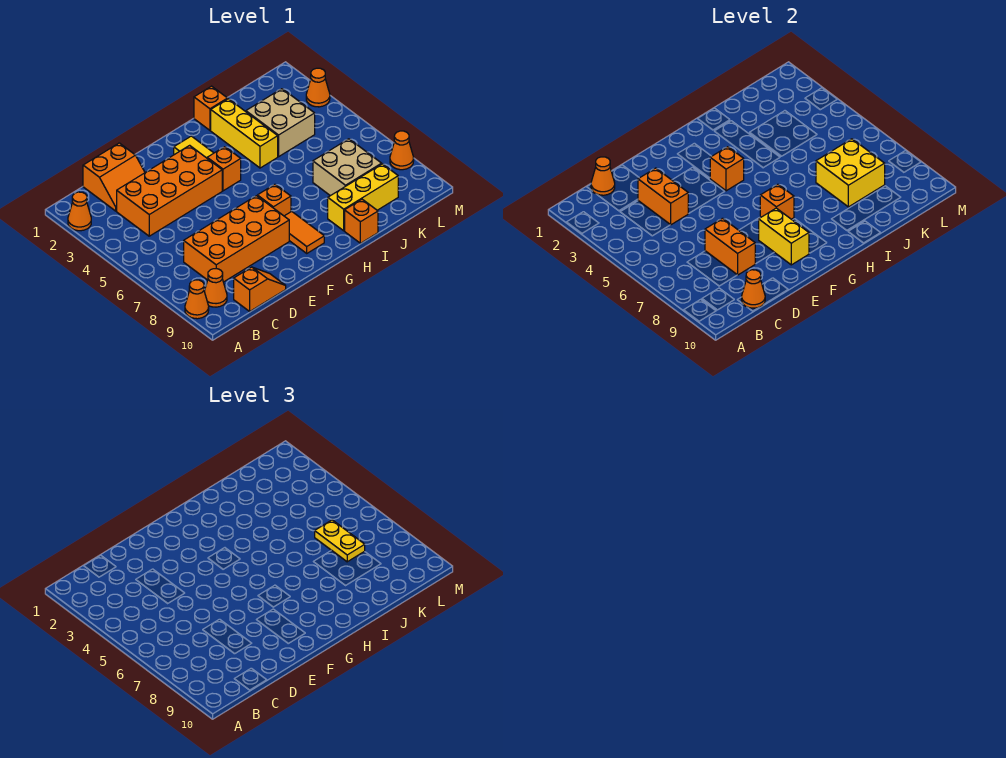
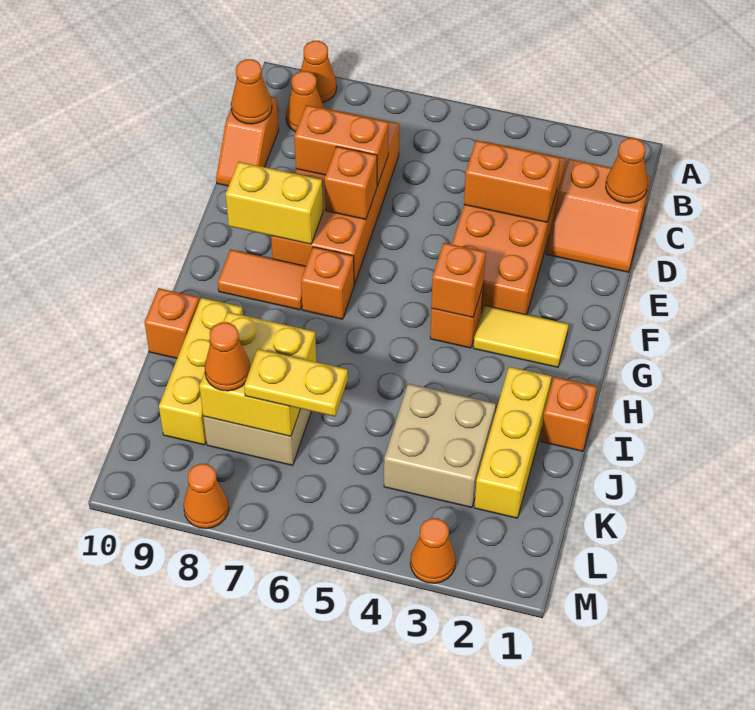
orange 1x1 cone [68,192,91,231] -> orange 1x1 cone moved to [205,322,250,391]
orange 2x2 slope [83,143,145,211] -> orange 2x2 slope turned to [546,159,651,272]
orange 1x1 brick [760,184,794,219] -> orange 1x1 brick moved to [325,146,377,220]
yellow 1x3 brick [211,99,278,168] -> yellow 1x3 brick turned to [474,367,552,518]

